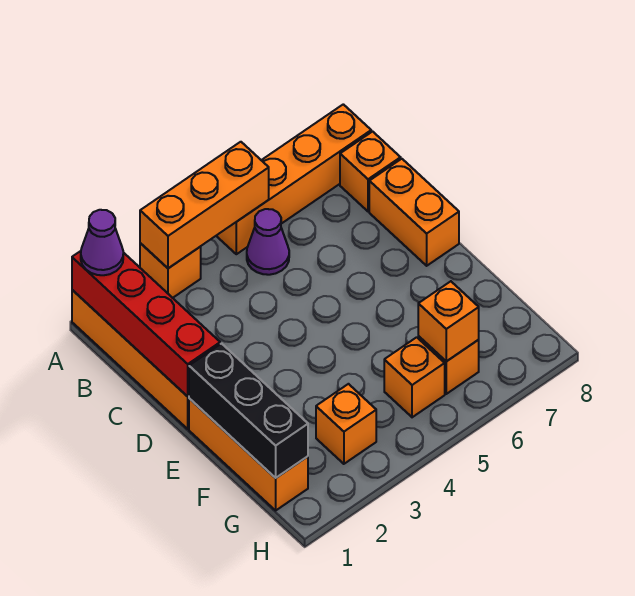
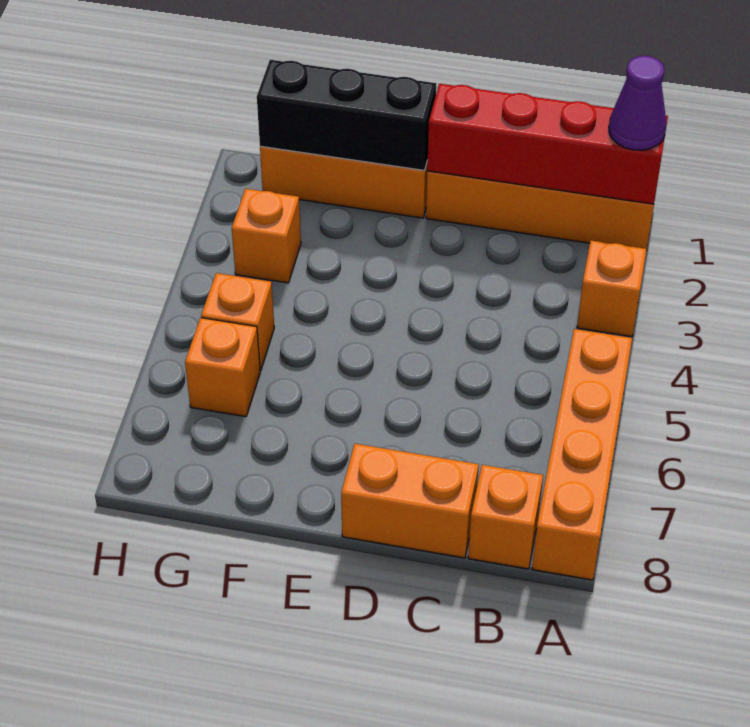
orange 1x3 brick [140,142,269,268] -> none
purple 1x1 cone [247,209,289,275] -> none
orange 1x1 brick [418,281,479,361] -> none

